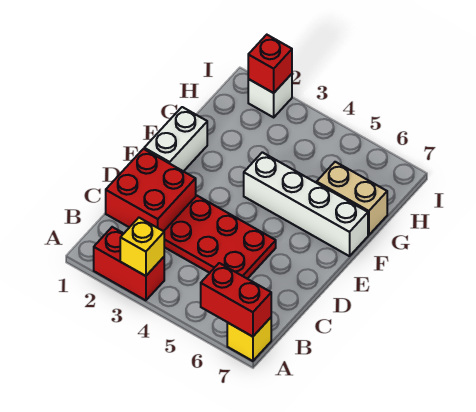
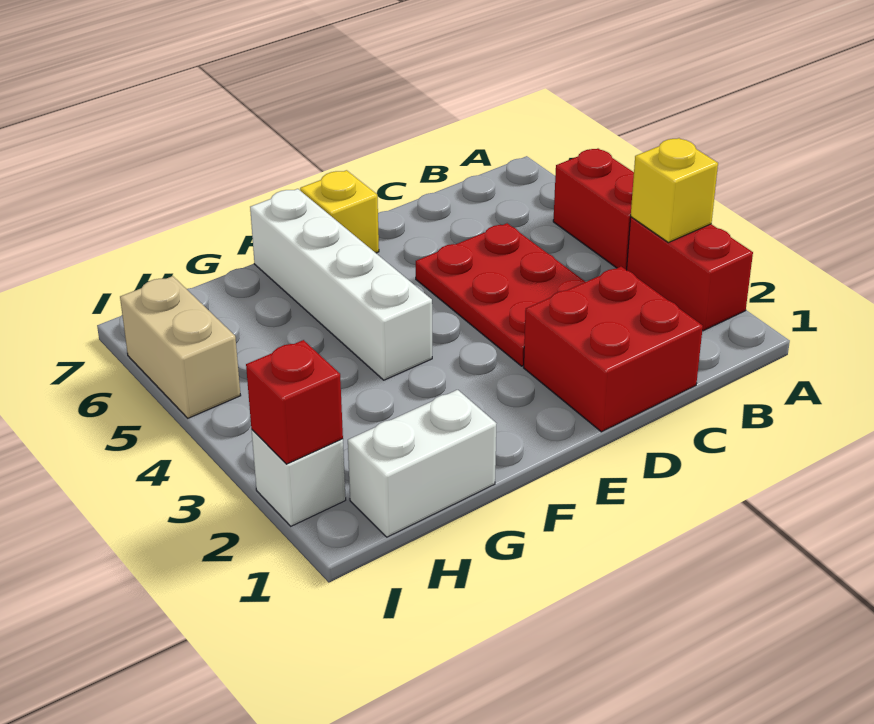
red 1x2 brick [201,263,271,337] -> red 1x2 brick moved to [553,149,634,270]
yellow 1x1 brick [227,318,271,361] -> yellow 1x1 brick moved to [300,170,379,253]
white 1x2 brick [144,107,207,171] -> white 1x2 brick moved to [348,390,497,537]
tan 1x2 brick [317,162,387,235] -> tan 1x2 brick moved to [120,276,241,418]

